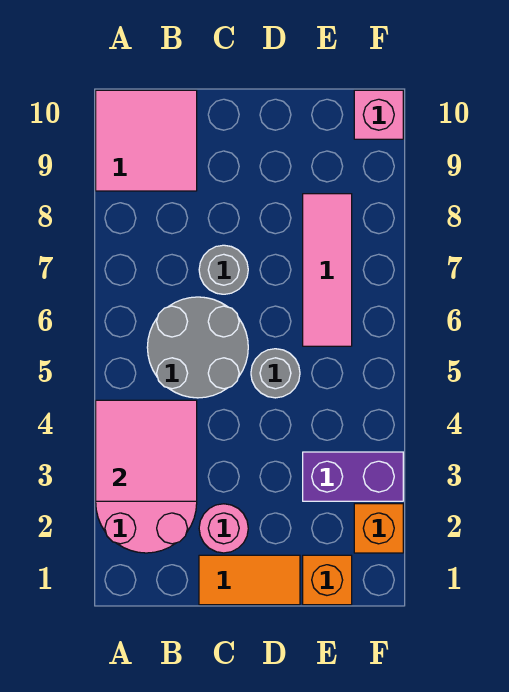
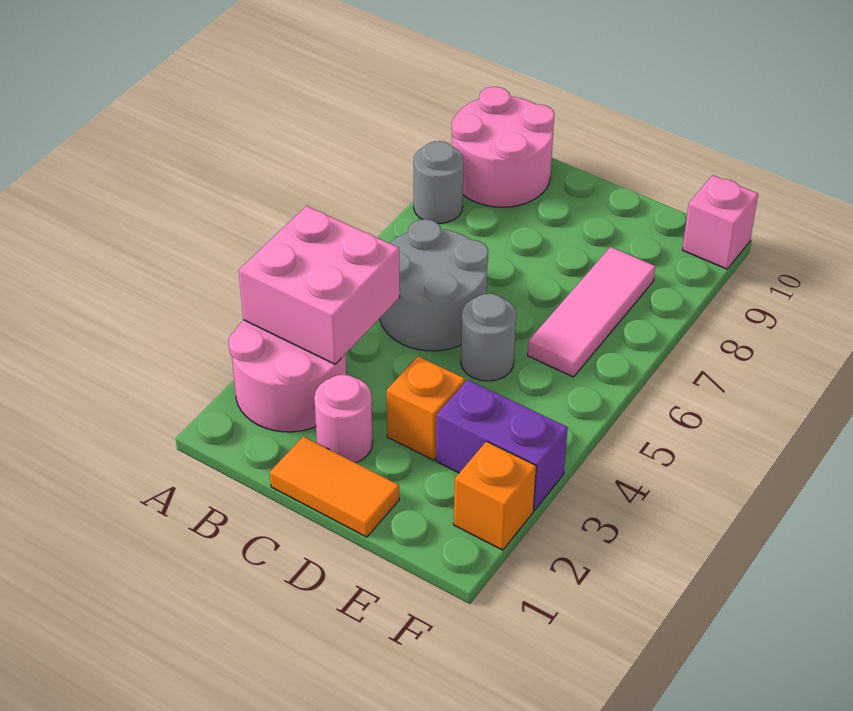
pink 2x2 tile [96,400,197,501] -> pink 2x2 brick [239,206,400,364]
pink 2x2 tile [96,90,197,191] -> pink 2x2 round brick [452,87,554,207]
grey 1x1 round brick [199,245,248,294] -> grey 1x1 round brick moved to [414,141,464,224]
orange 1x1 brick [303,555,352,605] -> orange 1x1 brick moved to [387,356,465,460]

